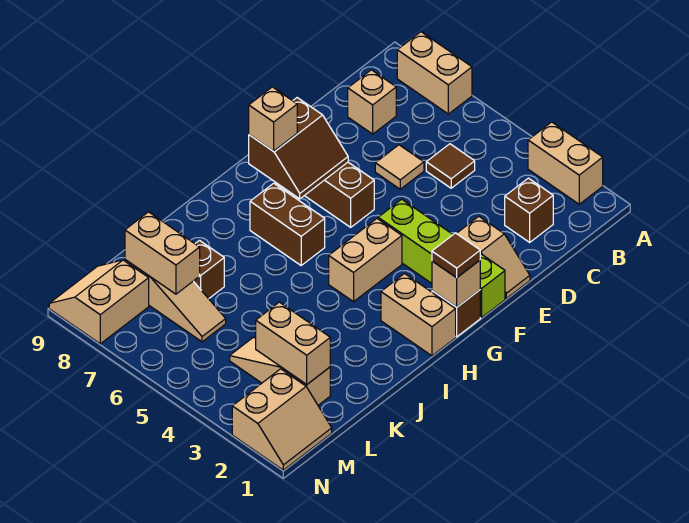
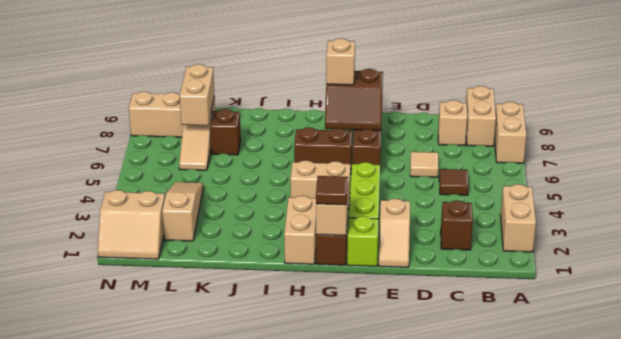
brown 1x2 brick [250,183,325,265] -> brown 1x2 brick turned to [294,127,352,175]
tan 1x2 brick [256,302,330,384] -> tan 1x2 brick moved to [466,86,496,146]

